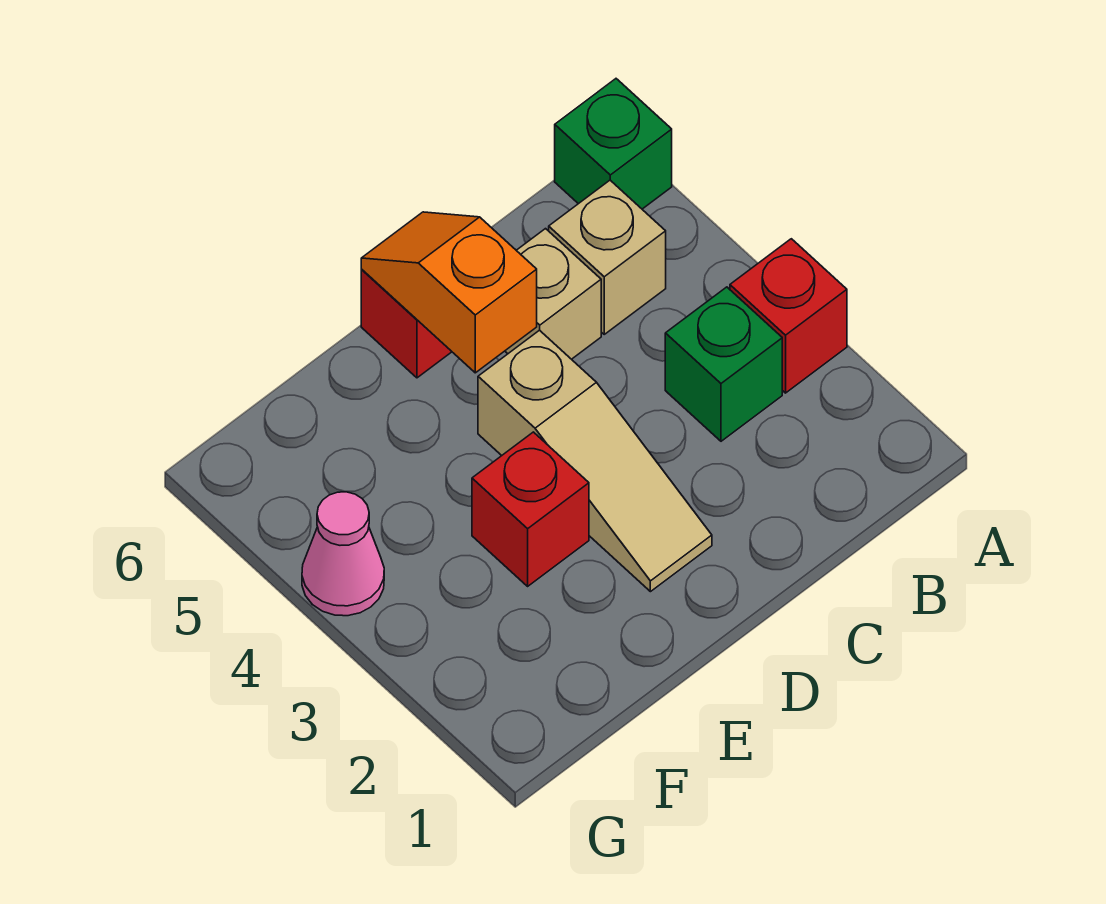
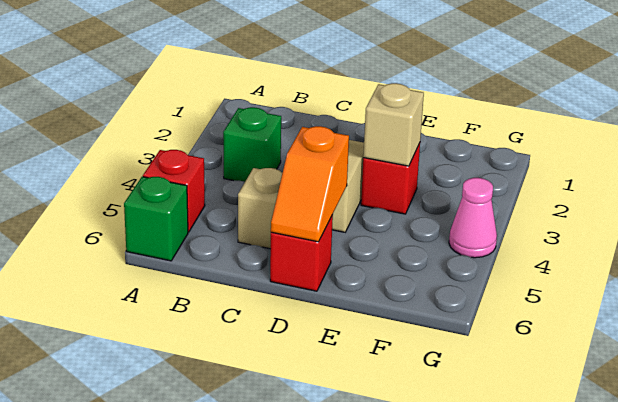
red 1x1 brick [730,239,847,393] -> red 1x1 brick moved to [143,150,205,232]
tan 1x1 brick [549,180,666,334] -> tan 1x1 brick moved to [363,83,424,166]

